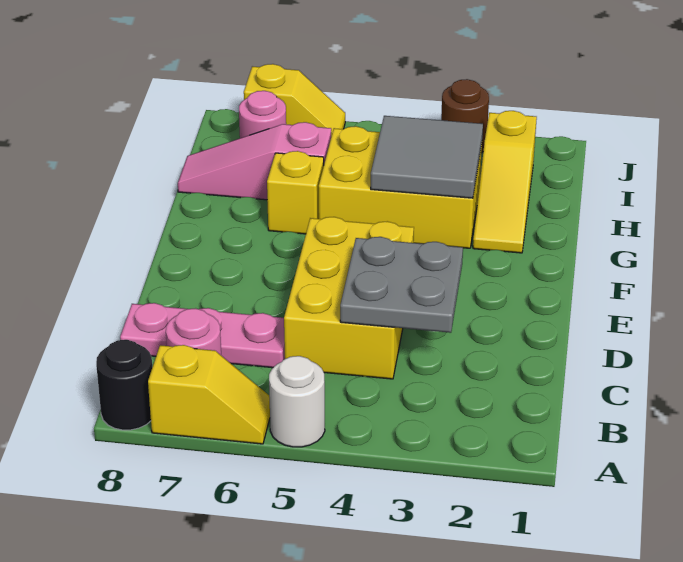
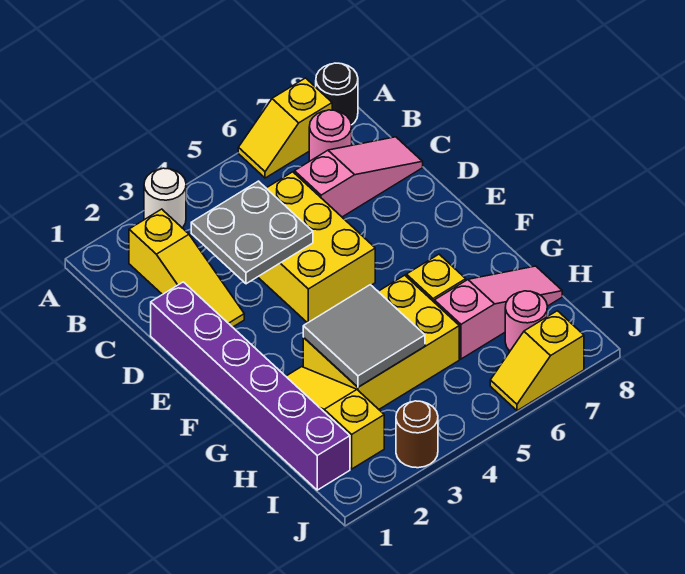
white 1x1 round brick [269,356,325,447] -> white 1x1 round brick moved to [144,168,186,228]
none -> yellow 1x3 slope [129,209,244,327]
pink 1x3 plate [120,303,285,368] -> pink 1x3 slope [294,137,423,217]
none -> purple 1x6 brick [151,282,350,490]

